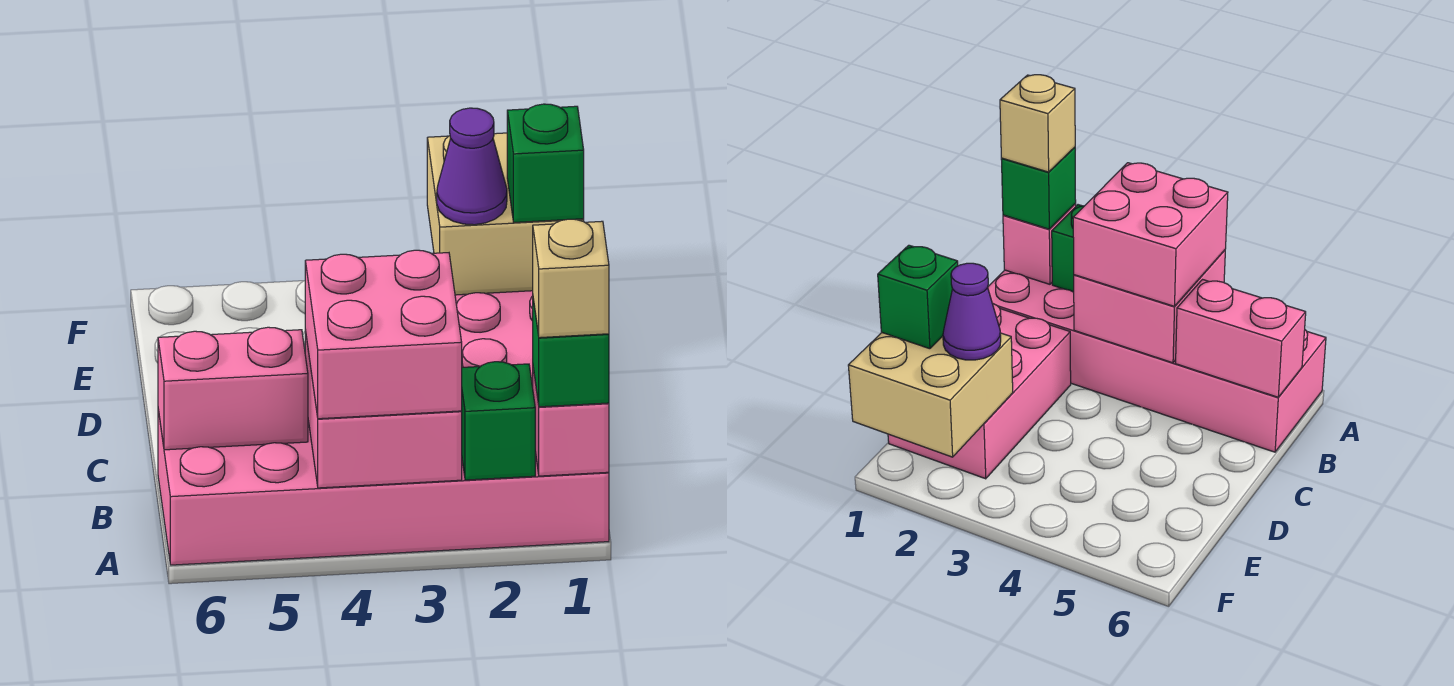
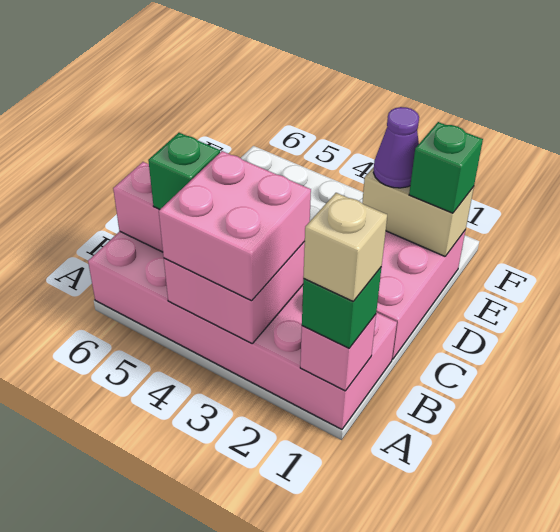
green 1x1 brick [462,362,535,480] -> green 1x1 brick moved to [148,133,220,210]
tan 2x2 brick [427,133,584,295] -> tan 1x2 brick [362,167,474,256]

